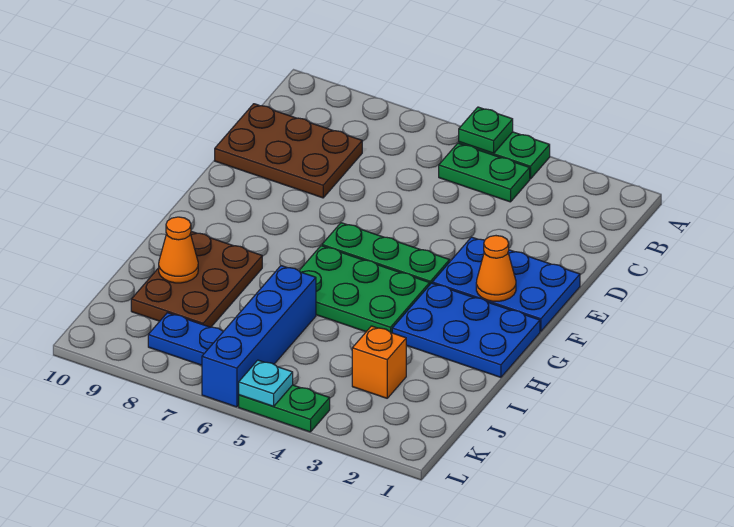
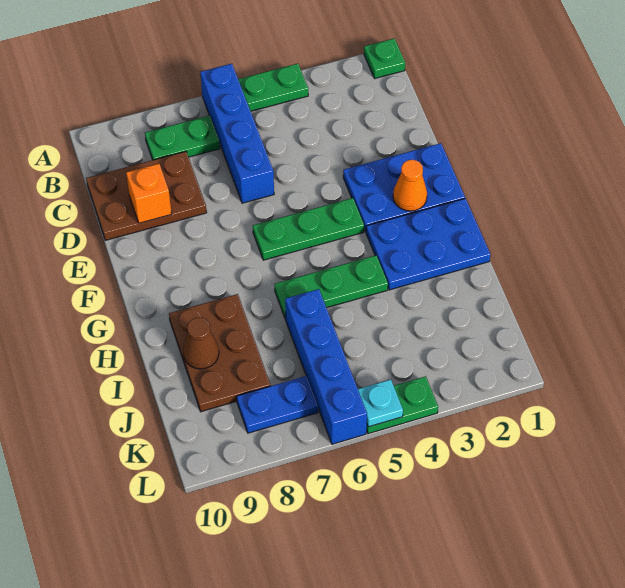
green 1x1 plate [459,107,513,153] -> green 1x1 plate moved to [364,38,405,78]
none -> blue 1x4 brick [200,64,274,203]
green 1x2 plate [439,143,530,202] -> green 1x2 plate moved to [145,115,220,160]
green 2x3 plate [299,246,430,333] -> green 1x3 plate [275,255,388,319]
orange 1x1 cone [159,217,198,283] -> brown 1x1 cone [183,317,219,369]
orange 1x1 brick [352,326,406,398] -> orange 1x1 brick moved to [126,164,171,223]

